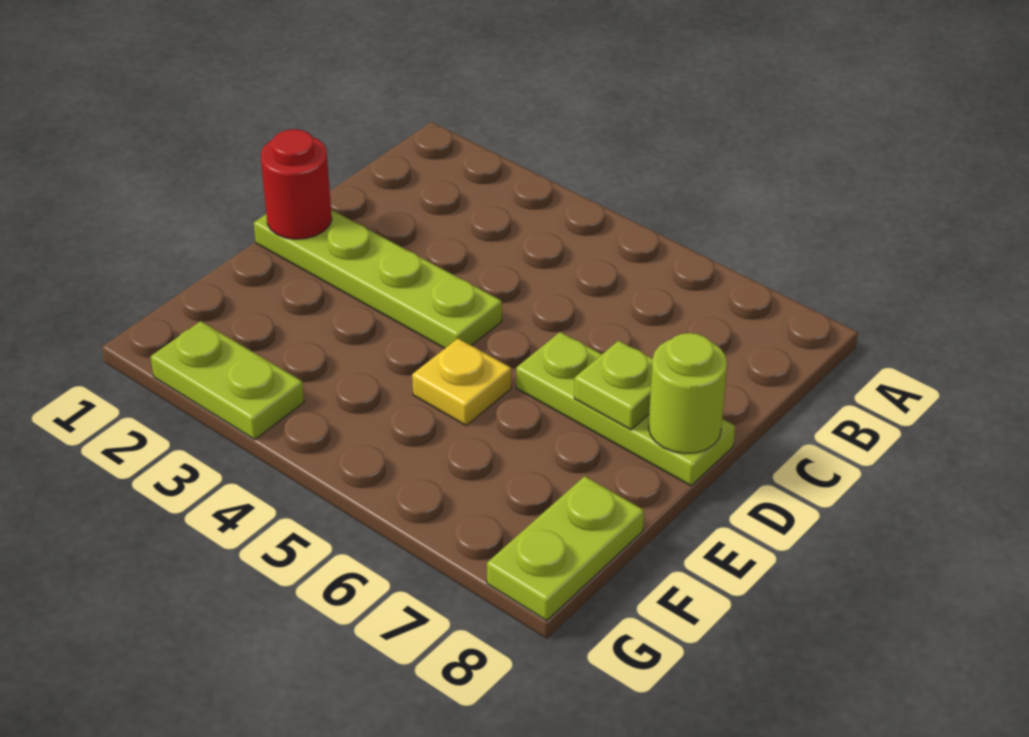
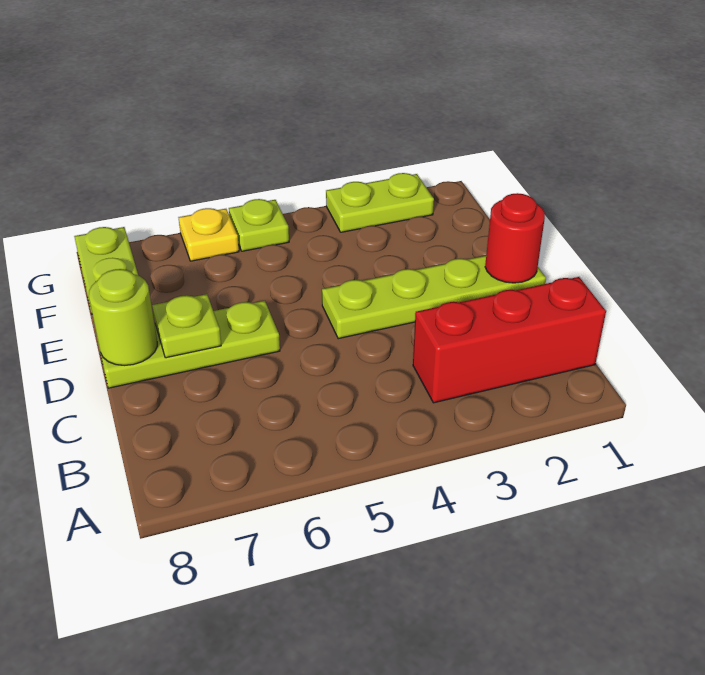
none -> red 1x3 brick [413,277,606,403]
yellow 1x1 plate [412,339,511,425] -> yellow 1x1 plate moved to [178,208,239,261]
none -> lime 1x1 plate [229,199,289,251]

